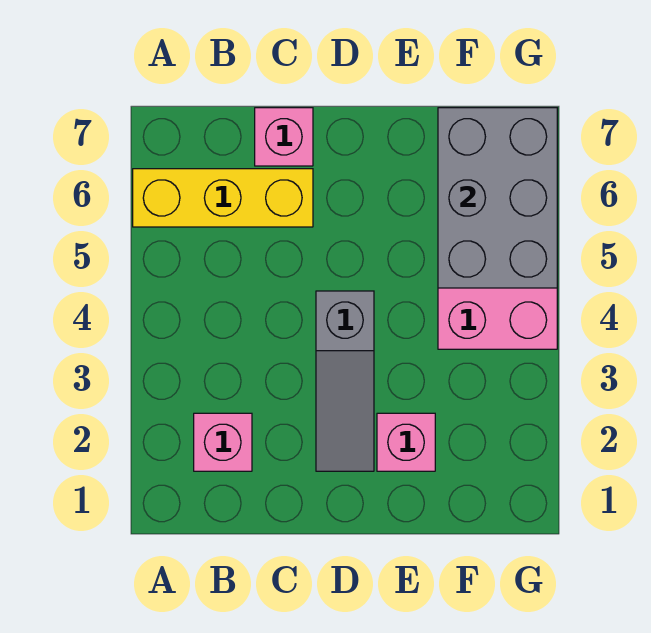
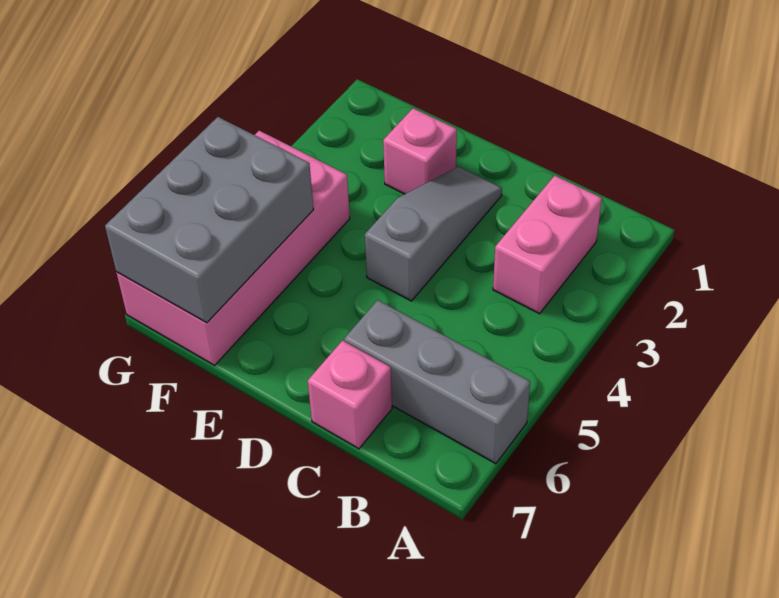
yellow 1x3 brick [133,169,313,227] -> grey 1x3 brick [344,300,530,464]
pink 1x1 brick [194,413,252,471] -> pink 1x2 brick [493,176,602,314]

